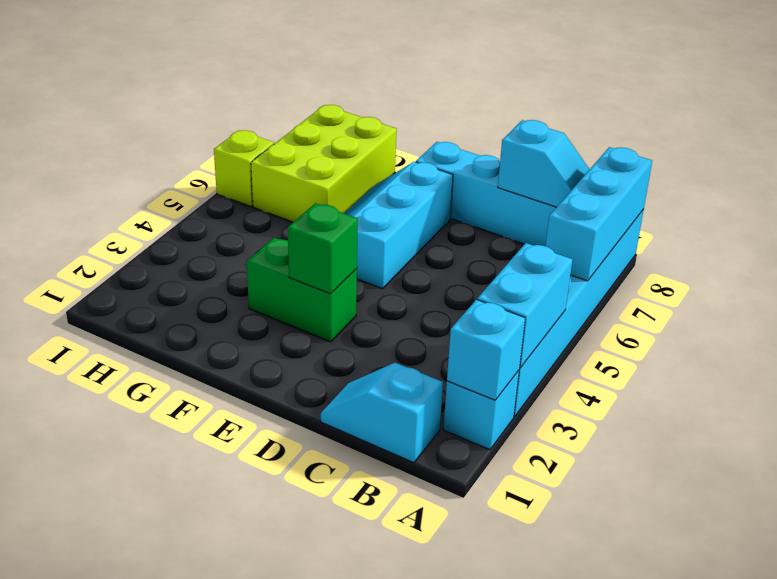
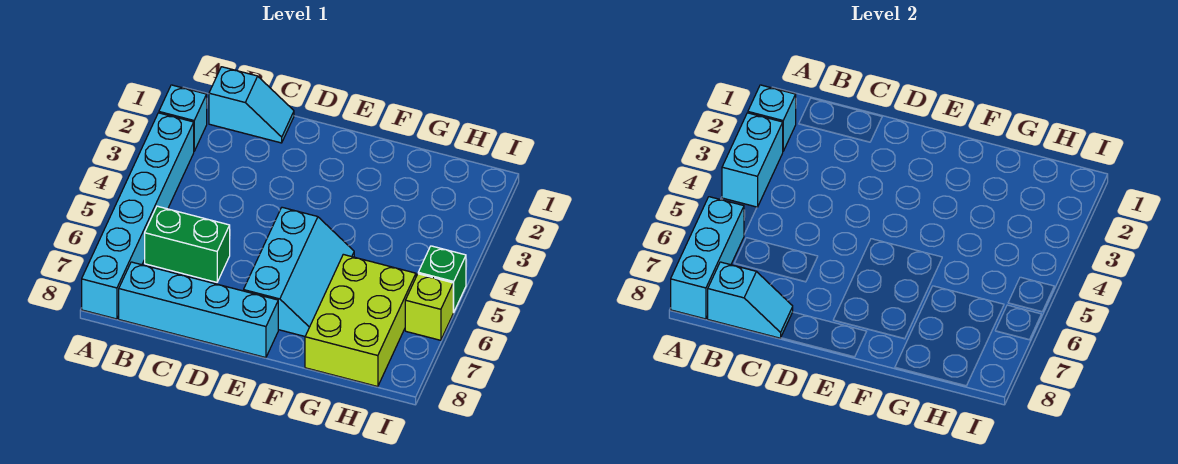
cyan 1x2 slope [498,120,590,207] -> cyan 1x2 slope turned to [708,262,793,338]
green 1x2 brick [247,238,357,342] -> green 1x2 brick moved to [145,206,230,282]
green 1x1 brick [288,203,358,294] -> green 1x1 brick moved to [418,246,466,312]

